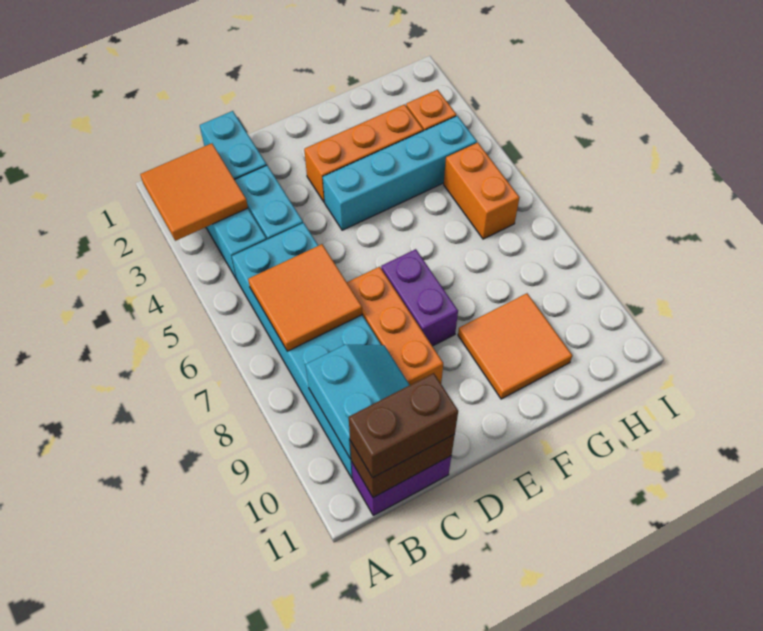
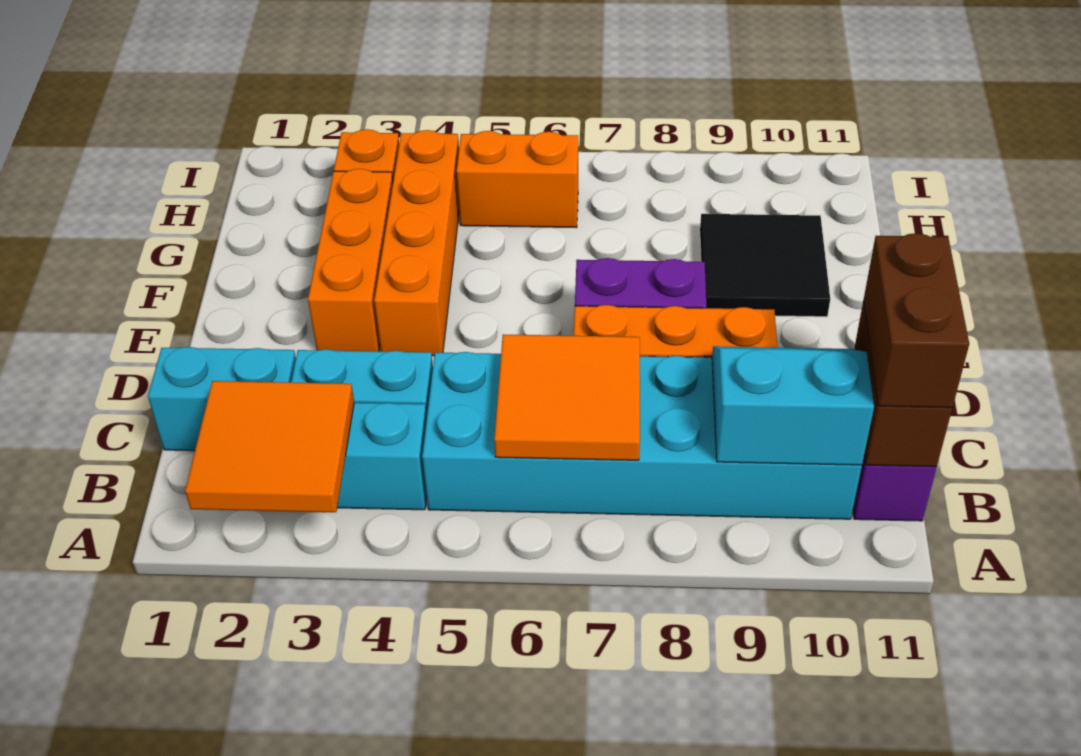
cyan 1x4 brick [323,116,477,230] -> orange 1x4 brick [374,130,459,356]
orange 2x2 tile [458,293,572,399] -> black 2x2 tile [700,214,830,317]

